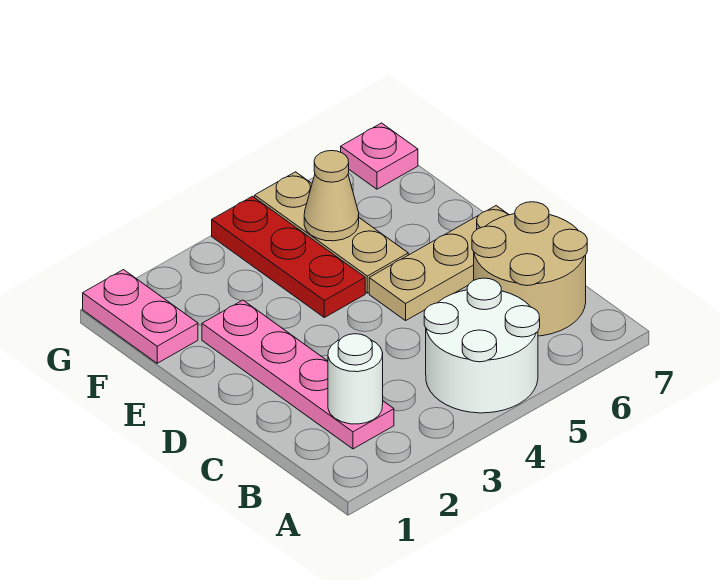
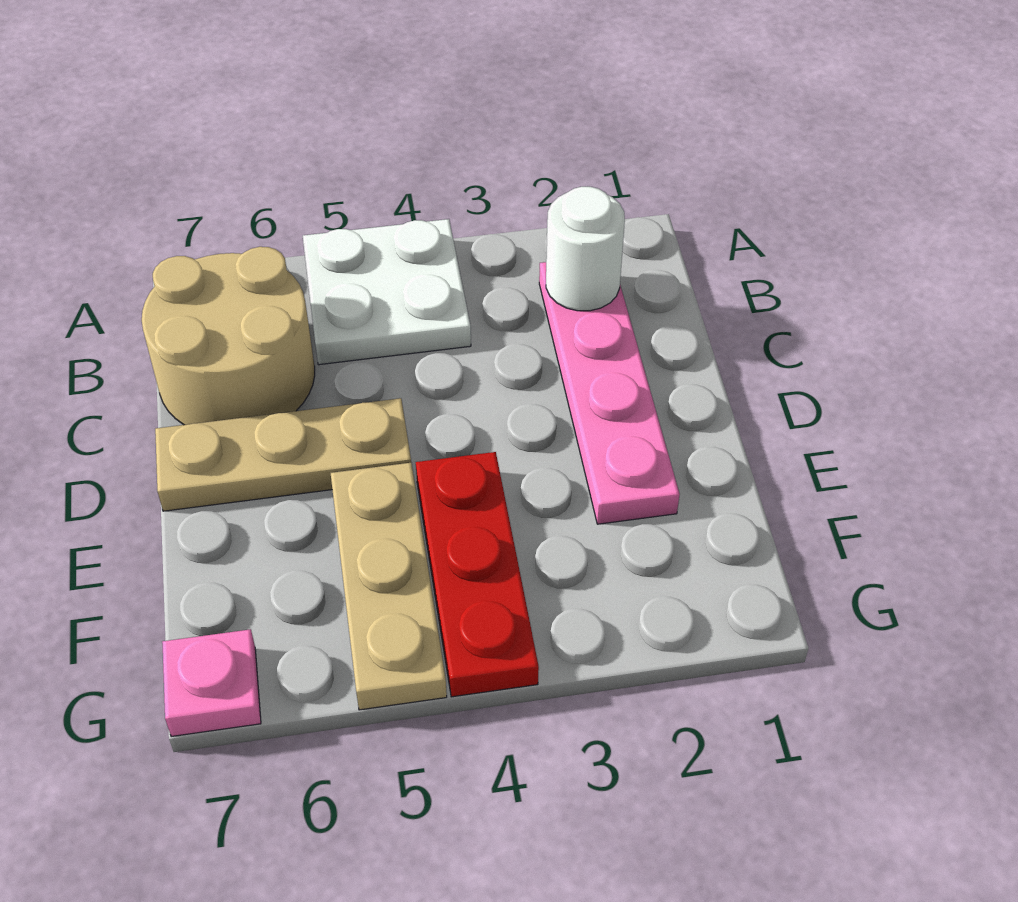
white 2x2 round brick [424,278,540,413] -> white 2x2 plate [303,219,471,365]
pink 1x2 plate [83,270,198,363] -> none
tan 1x1 cone [304,151,359,241] -> none

